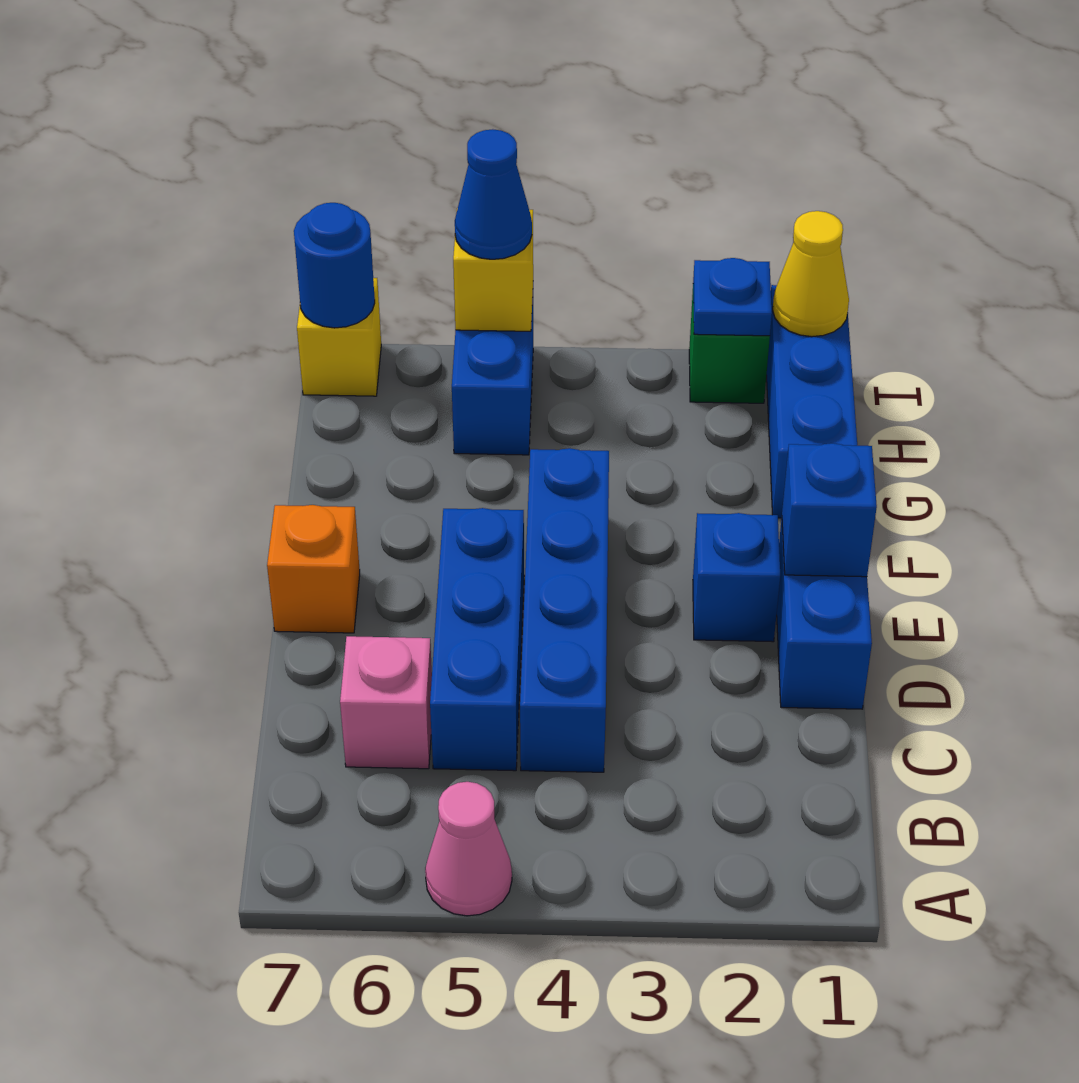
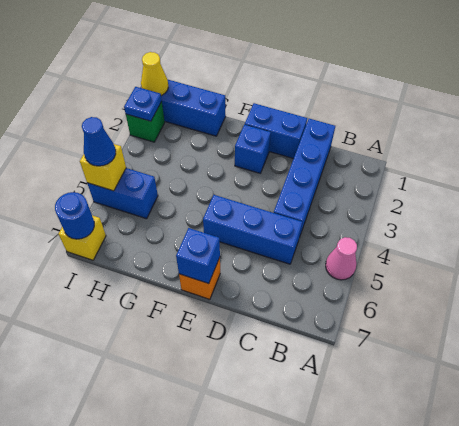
blue 1x4 brick [520,448,609,772] -> blue 1x4 brick turned to [274,119,335,235]
pink 1x1 brick [340,636,432,769] -> none
blue 1x1 brick [782,443,877,577] -> blue 1x1 brick moved to [176,228,220,284]

